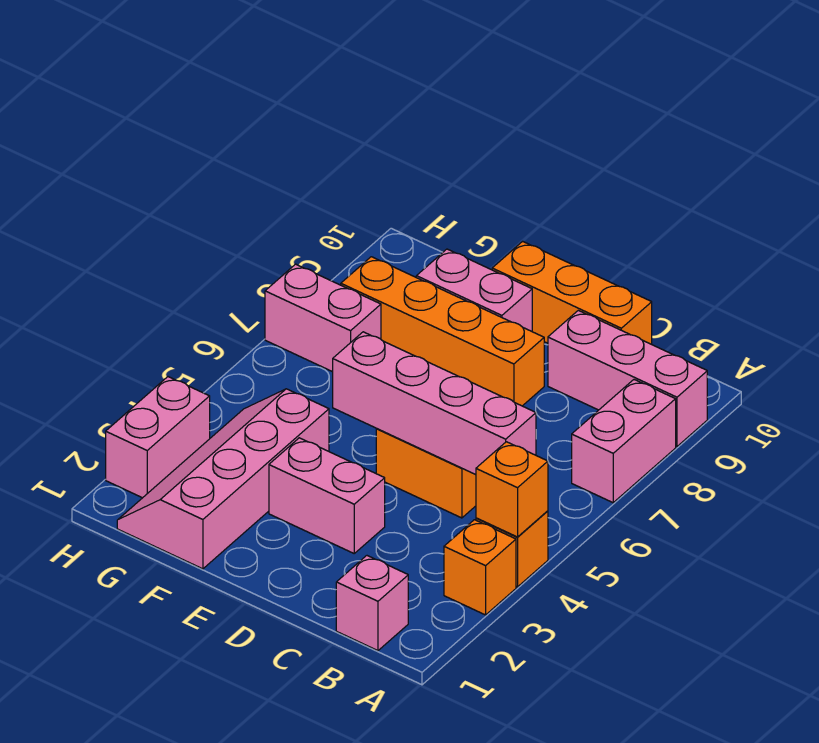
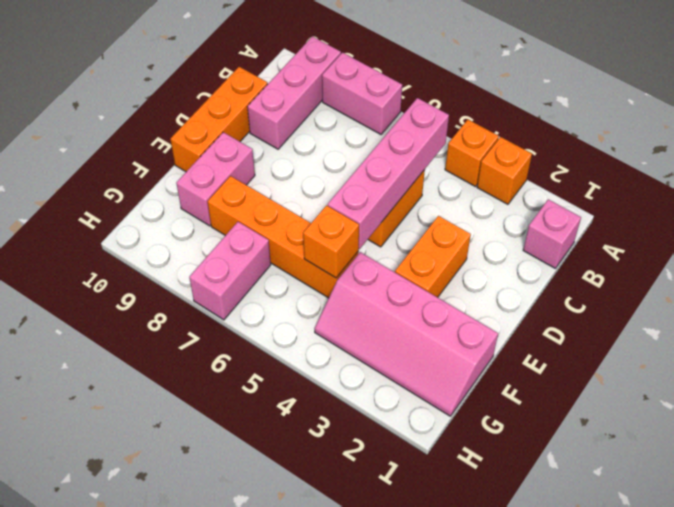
orange 1x1 brick [476,442,548,537] -> orange 1x1 brick moved to [303,205,359,278]
pink 1x2 brick [269,438,385,553] -> orange 1x2 brick [395,216,471,297]
orange 1x4 brick [341,257,544,406] -> orange 1x4 brick turned to [207,176,358,298]
pink 1x2 brick [106,377,210,498] -> none

